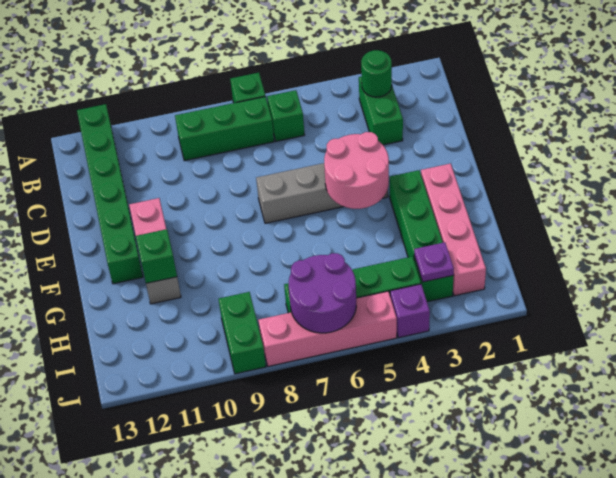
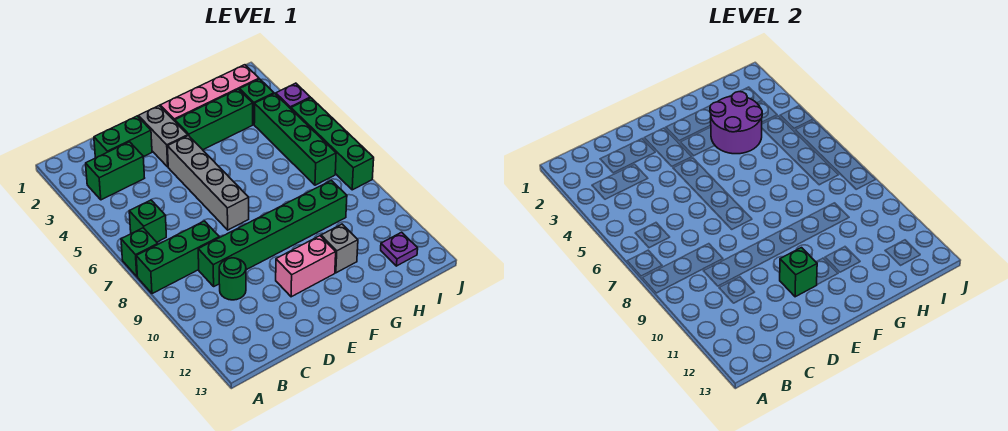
green 1x6 brick [77,104,143,284] -> green 1x6 brick moved to [198,180,347,286]
green 1x1 round brick [361,50,392,97] -> green 1x1 round brick moved to [219,258,246,300]
green 1x3 brick [175,97,274,161] -> green 1x3 brick turned to [136,221,219,294]
none -> grey 1x2 brick [138,106,188,167]
pink 2x2 round brick [324,132,389,209] -> none
green 1x1 brick [136,229,177,283] -> green 1x1 brick moved to [780,248,817,297]
purple 1x1 plate [414,242,454,282] -> purple 1x1 plate moved to [381,232,418,266]
purple 2x2 round brick [288,253,356,333] -> purple 2x2 round brick moved to [710,92,762,154]
green 1x2 brick [219,292,266,374] -> green 1x2 brick moved to [94,116,152,158]
pink 1x4 brick [258,291,397,366] -> green 1x4 brick [291,98,374,190]

